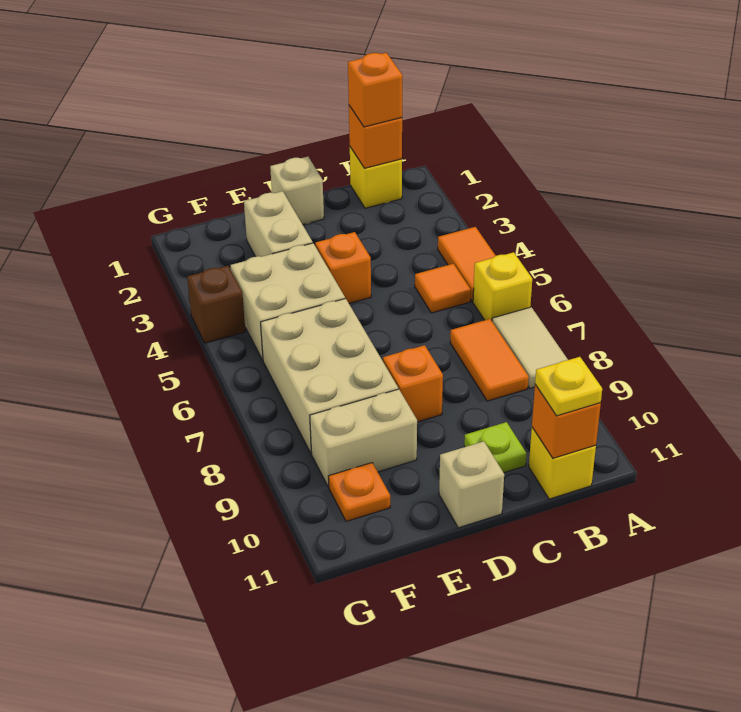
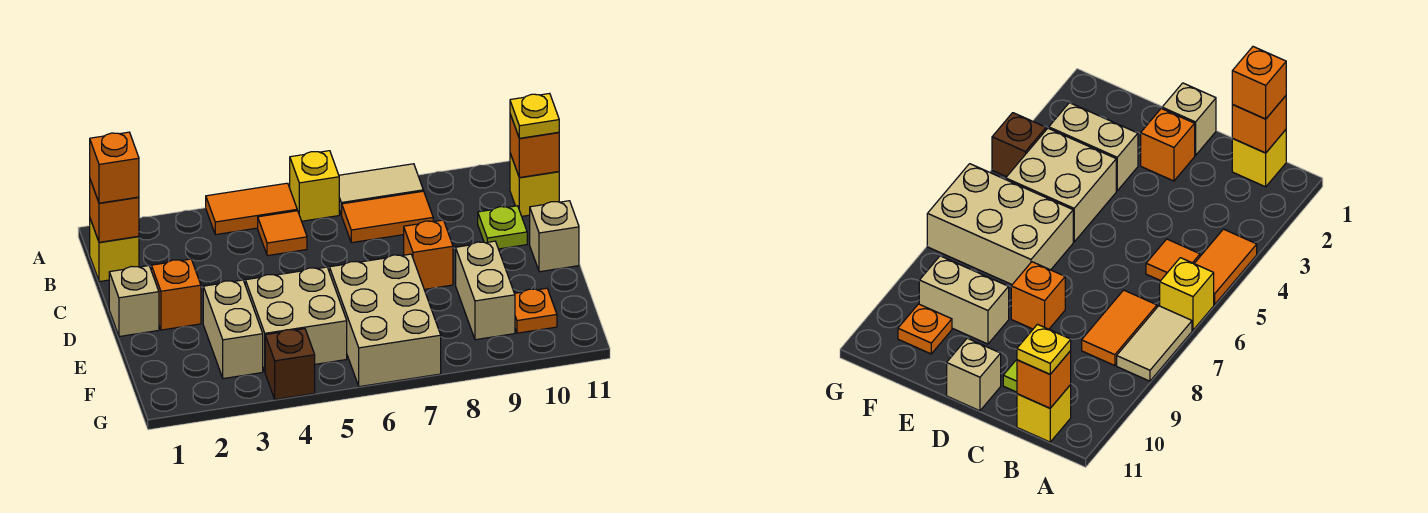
orange 1x1 brick [315,232,371,303] -> orange 1x1 brick moved to [151,259,201,330]
tan 1x2 brick [244,191,313,257] -> tan 1x2 brick turned to [203,280,263,379]
tan 2x3 brick [261,298,398,453] -> tan 2x3 brick turned to [329,254,441,387]

